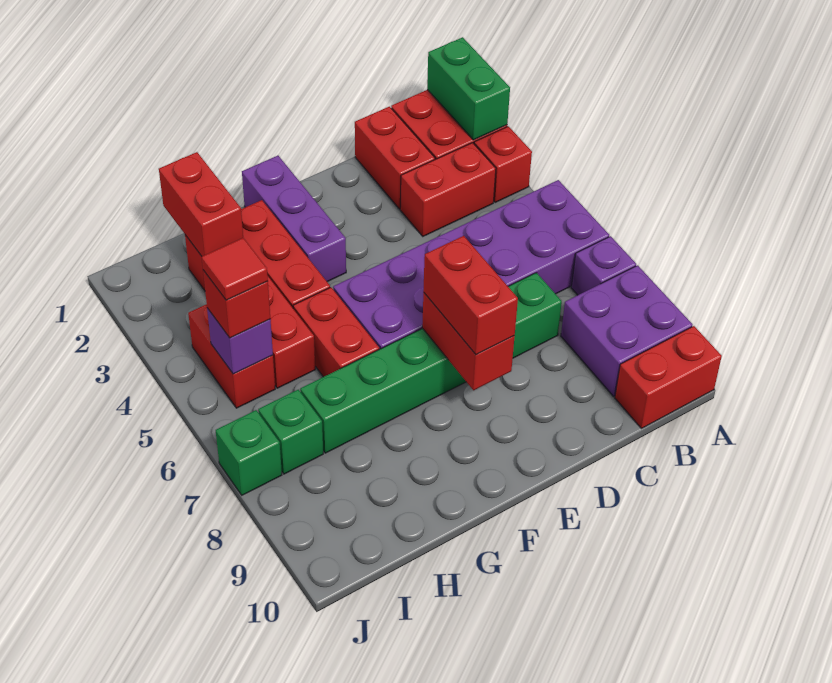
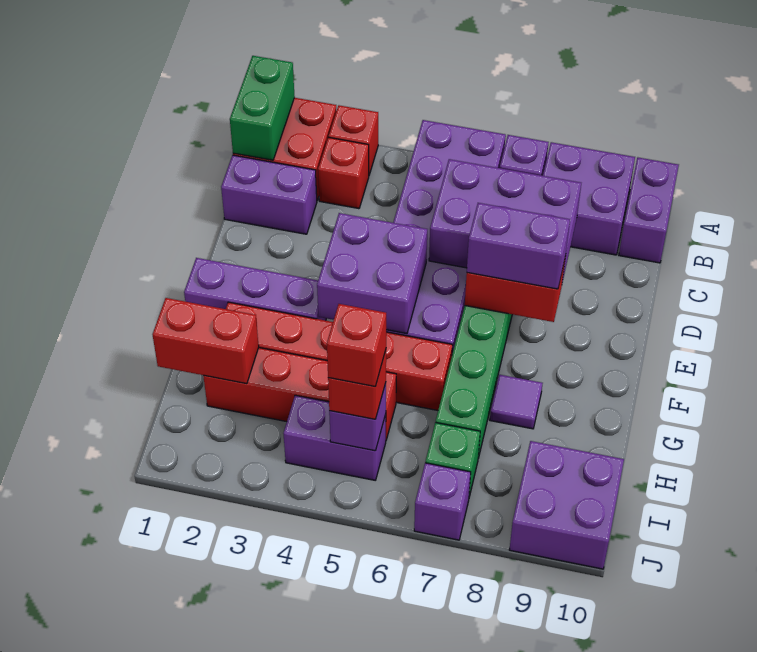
green 1x2 brick [427,37,510,140] -> green 1x2 brick turned to [230,56,295,160]
red 1x2 brick [615,326,722,428] -> purple 1x2 brick [619,158,679,263]
red 1x2 brick [400,143,496,236] -> red 1x1 brick [318,137,369,209]
red 1x2 brick [355,107,435,209] -> purple 1x2 brick [221,155,317,234]
none -> purple 2x3 brick [429,159,581,283]
none -> purple 2x2 brick [317,213,427,334]
red 1x2 brick [423,236,518,355] -> purple 1x2 brick [467,203,570,289]
none -> purple 1x1 tile [490,375,543,429]
red 1x2 brick [188,304,275,408] -> purple 1x2 brick [283,395,386,480]
red 1x1 tile [202,238,268,300] -> red 1x1 brick [327,304,386,386]
none -> purple 2x2 brick [509,441,624,569]
green 1x1 brick [216,410,282,495] -> purple 1x1 brick [414,463,471,540]

